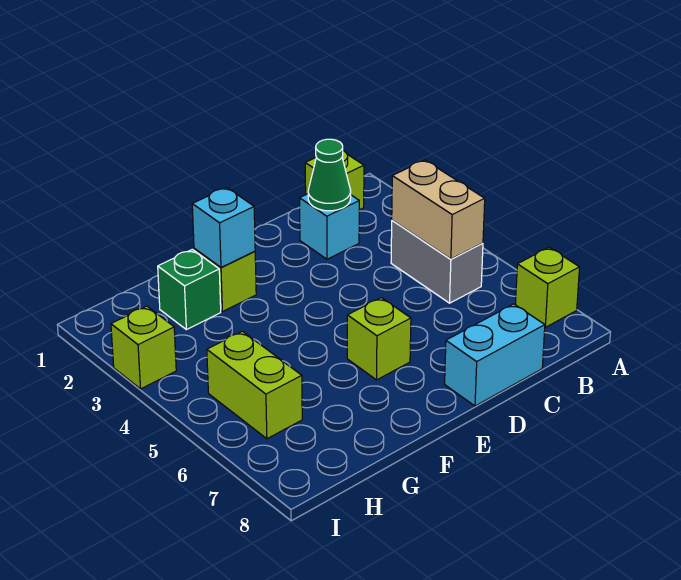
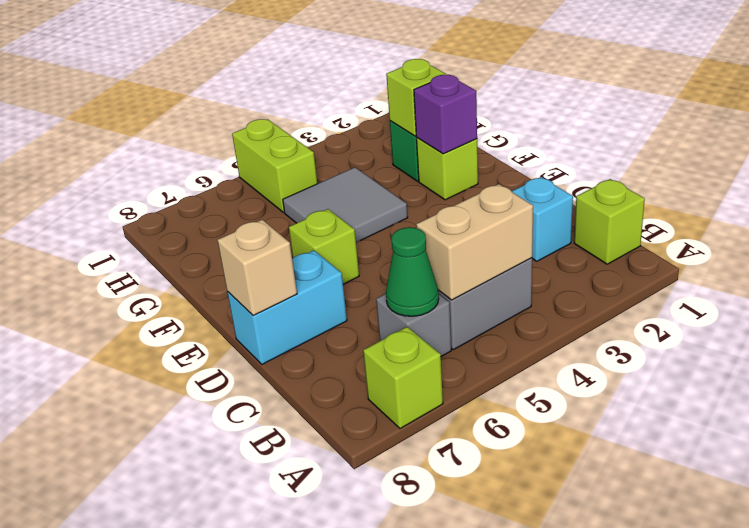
none -> grey 1x1 brick [376,294,451,356]
green 1x1 cone [308,139,351,211] -> green 1x1 cone moved to [386,227,439,316]
cyan 1x2 brick [445,304,545,406] -> cyan 1x2 brick turned to [227,250,347,364]
none -> tan 1x1 brick [218,220,297,316]
cyan 1x1 brick [192,187,255,267] -> purple 1x1 brick [414,74,477,154]
none -> grey 2x2 tile [283,167,408,242]
lime 1x2 brick [207,331,302,439] -> lime 1x2 brick turned to [232,119,317,212]
lime 1x1 brick [111,306,176,389] -> lime 1x1 brick moved to [386,59,446,136]

